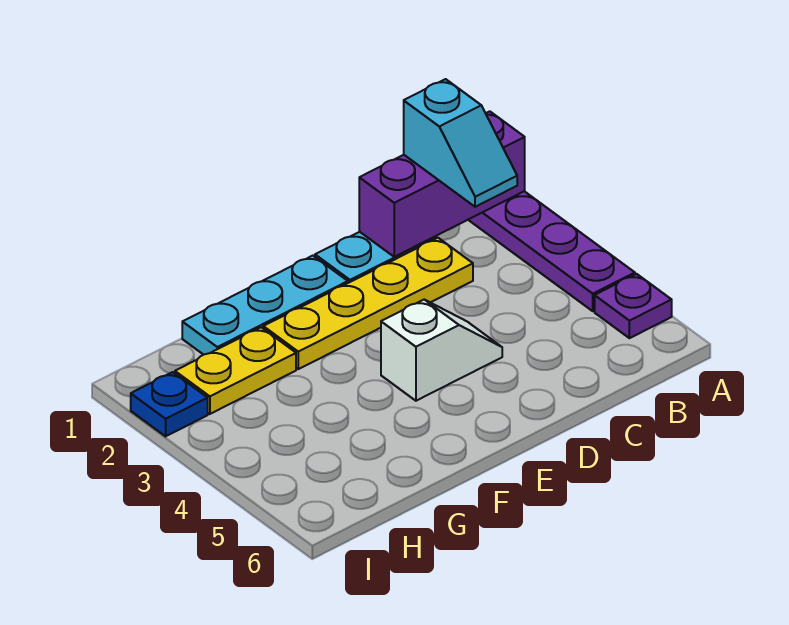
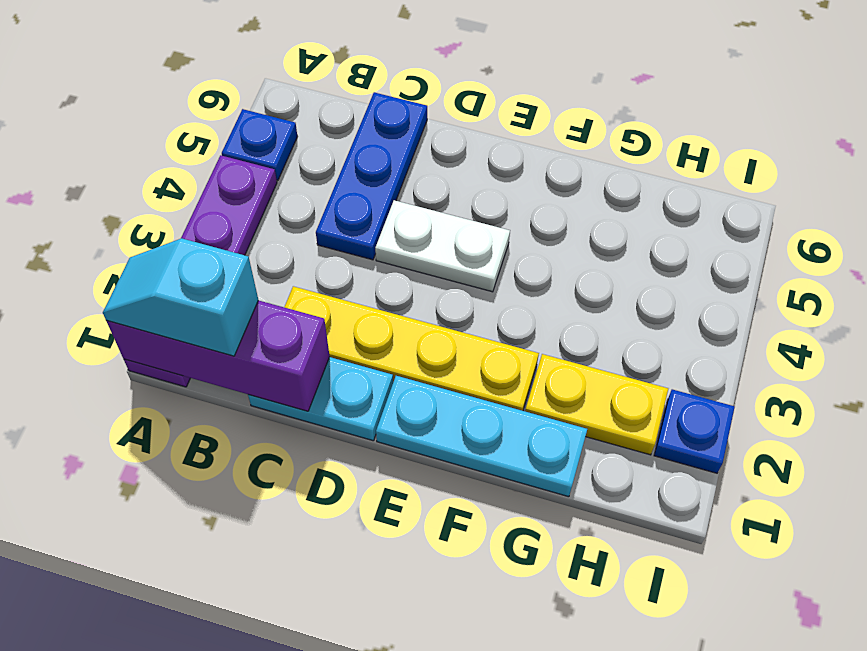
purple 1x1 plate [595,274,672,338] -> blue 1x1 plate [222,109,298,181]
cyan 1x2 slope [404,79,517,207] -> cyan 1x2 slope turned to [103,238,258,356]
none -> blue 1x3 plate [316,92,427,260]
white 1x2 slope [381,300,502,401] -> white 1x2 plate [375,200,510,292]

